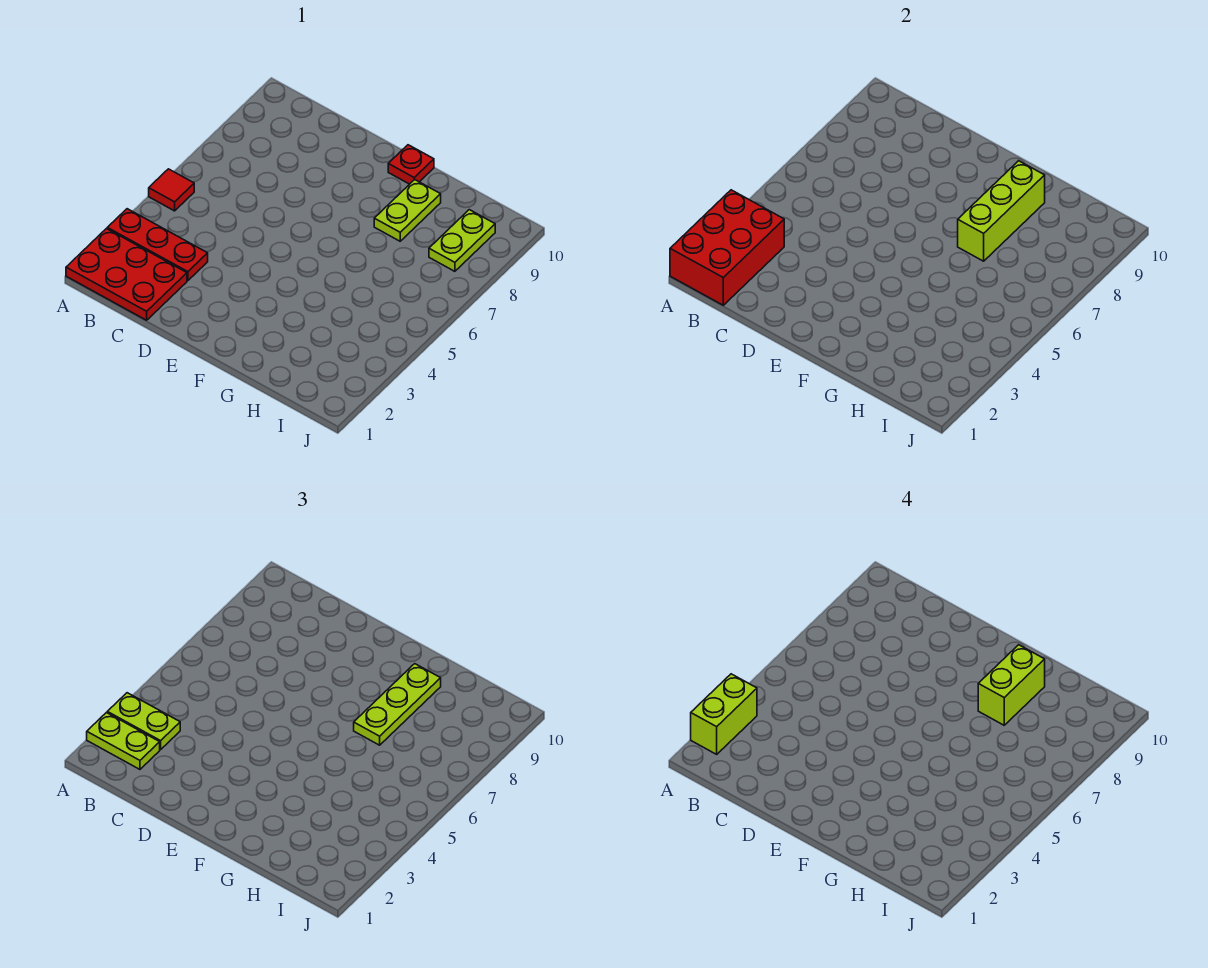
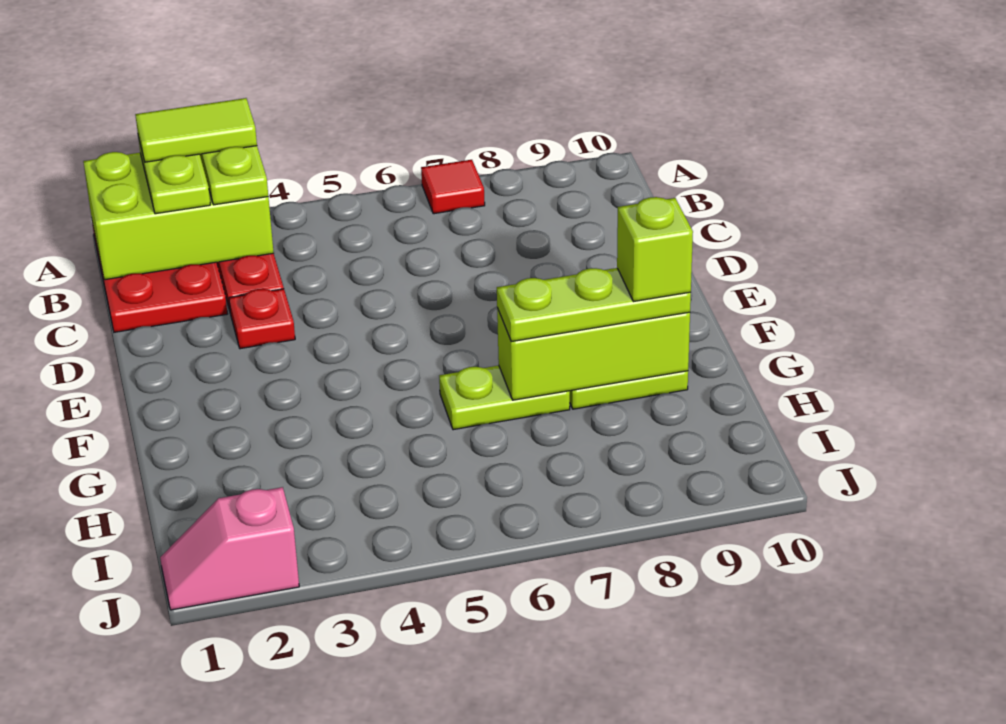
red 2x3 brick [670,190,784,305] -> lime 2x3 brick [83,152,274,280]
lime 1x2 brick [691,674,757,754] -> lime 1x2 tile [135,98,257,162]
red 1x1 tile [149,169,194,211] -> red 1x1 tile moved to [421,160,485,214]
red 1x1 plate [388,145,434,184] -> red 1x1 plate moved to [229,289,295,349]
lime 1x2 brick [978,645,1045,725] -> lime 1x1 brick [617,197,693,302]
lime 1x2 plate [429,210,495,271] -> lime 1x2 plate moved to [439,365,570,430]
none -> pink 1x2 slope [160,487,299,610]

